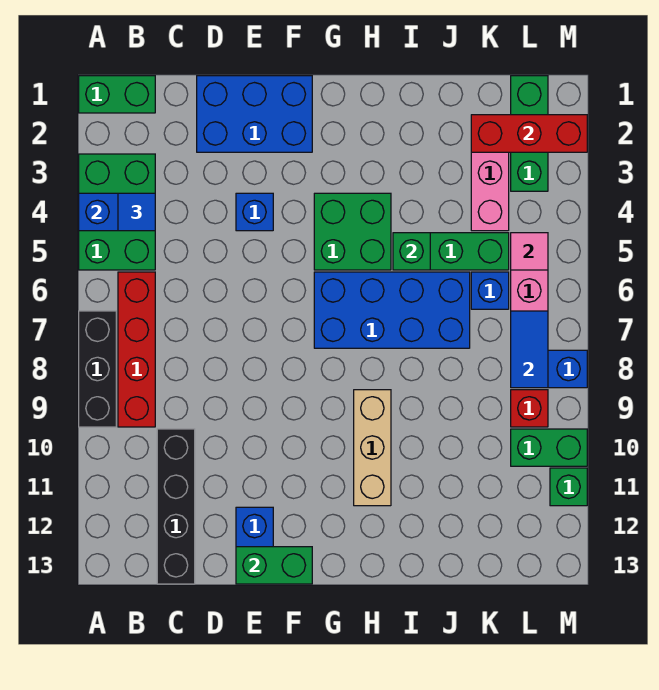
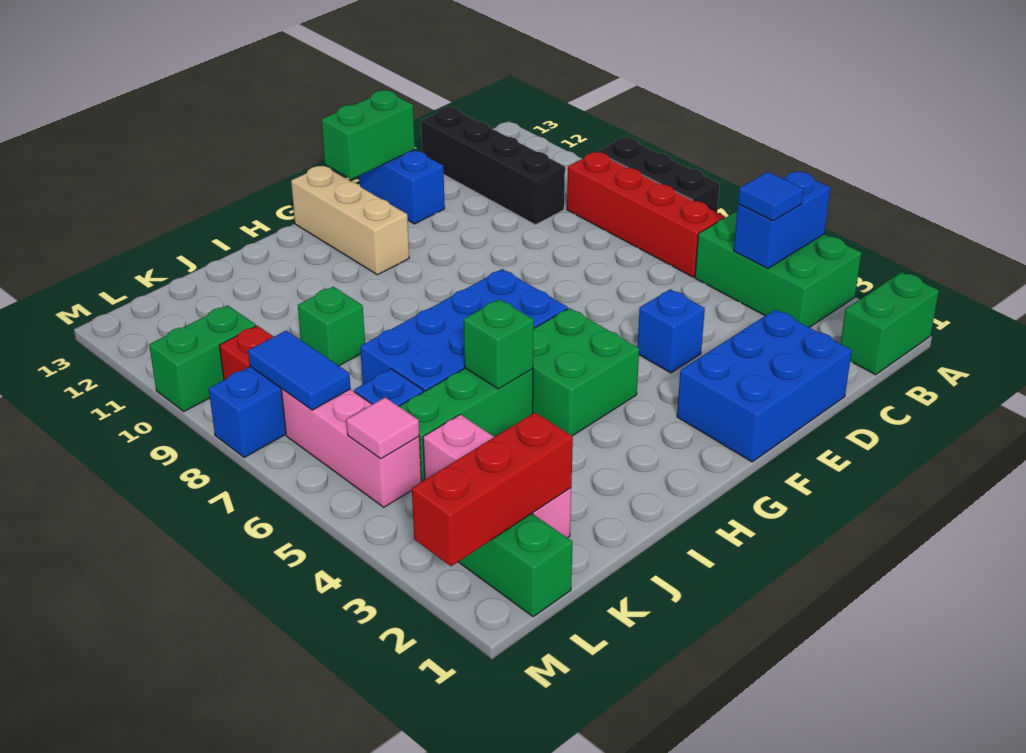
tan 1x3 brick [354,390,391,506] -> tan 1x3 brick moved to [291,166,409,275]
green 1x1 brick [550,468,587,506] -> green 1x1 brick moved to [298,287,365,366]

